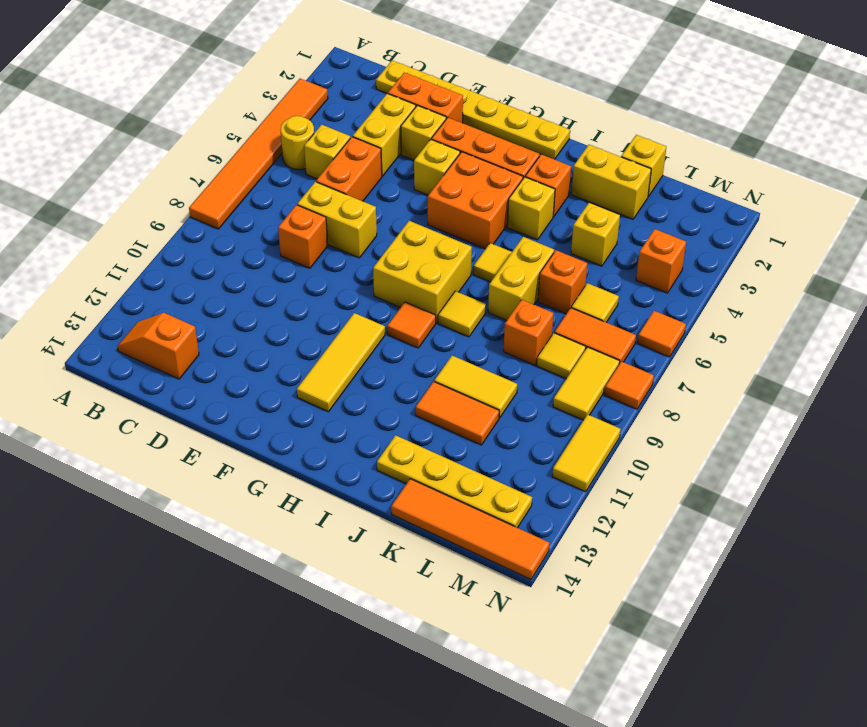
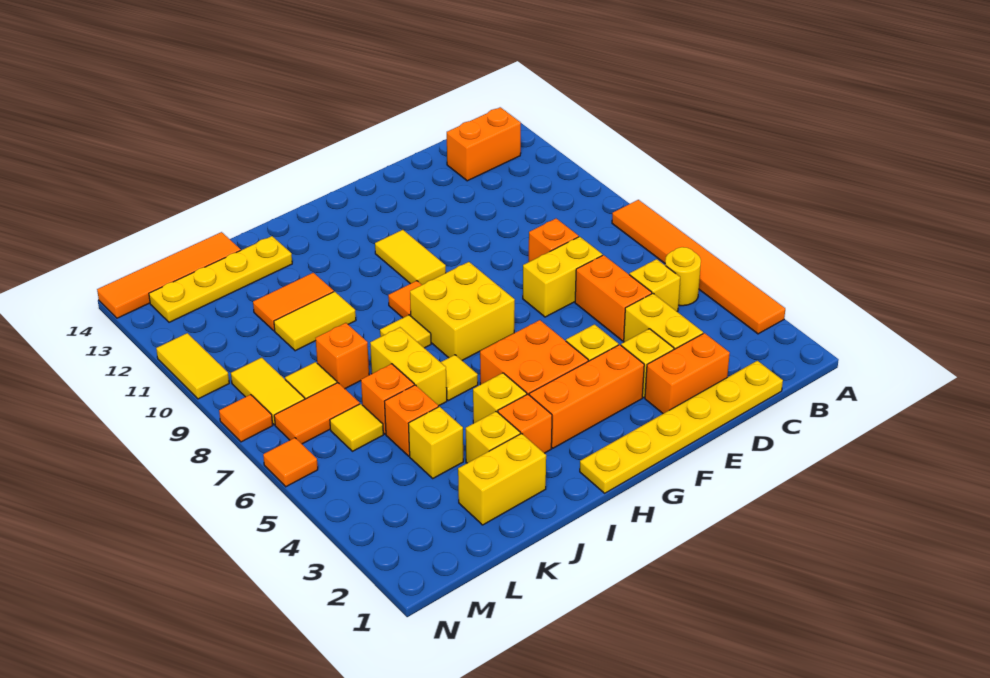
orange 1x2 slope [117,313,199,379] -> orange 1x2 brick [447,107,521,181]
yellow 1x3 tile [297,313,385,412] -> yellow 1x2 tile [375,230,446,285]
yellow 1x1 brick [621,135,666,197] -> yellow 1x1 brick moved to [466,411,520,463]
orange 1x1 brick [636,229,686,293] -> orange 1x1 brick moved to [385,385,438,456]

